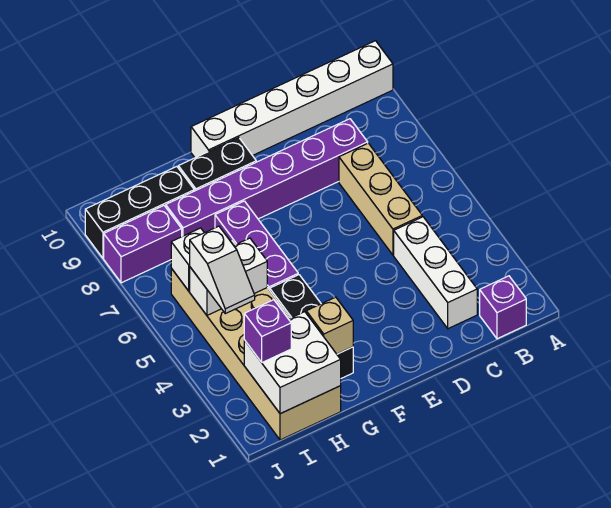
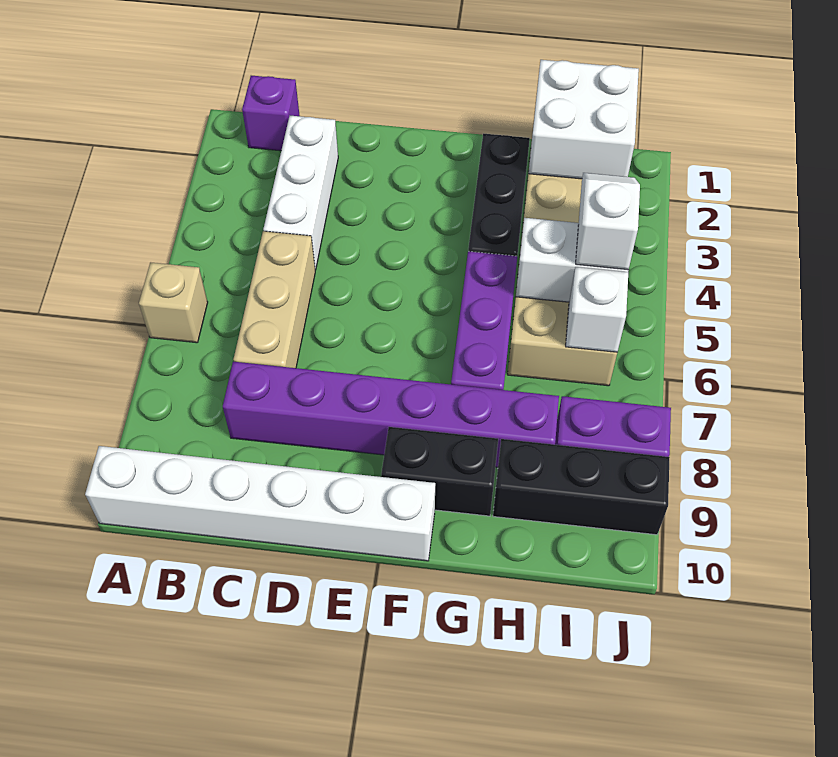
tan 1x1 brick [306,297,353,354] -> tan 1x1 brick moved to [139,262,208,343]
purple 1x1 brick [244,300,291,362] -> none

